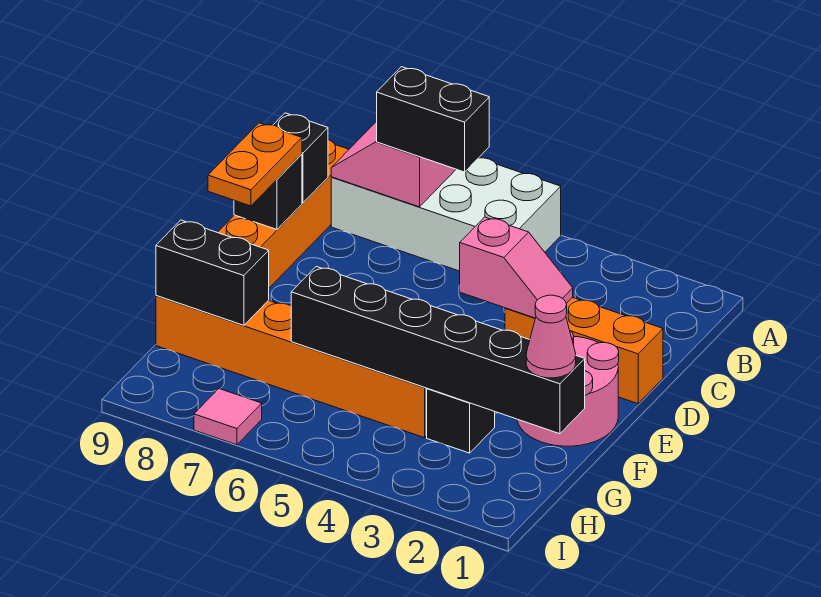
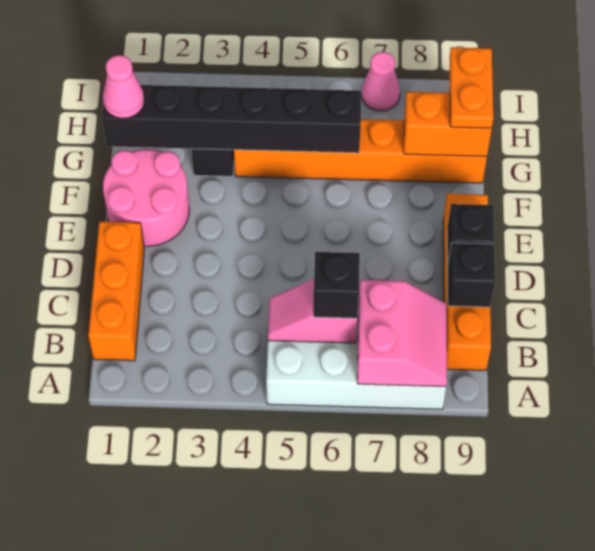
black 1x2 brick [377,67,489,172] -> black 1x1 brick [313,252,360,318]
orange 1x3 brick [505,297,663,404] -> orange 1x3 brick turned to [88,222,144,361]
pink 1x2 slope [460,217,573,318] -> pink 1x2 slope moved to [268,279,357,343]
orange 1x2 plate [208,123,302,206] -> orange 1x2 plate moved to [449,47,493,128]
black 1x2 brick [156,220,269,325] -> orange 1x2 brick [404,92,492,156]
pink 1x1 tile [194,389,262,445] -> pink 1x1 cone [361,52,400,111]

